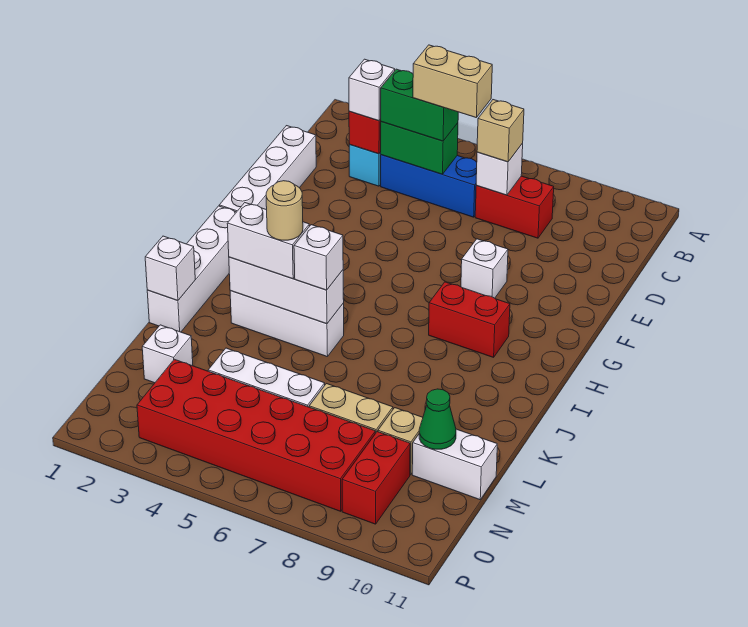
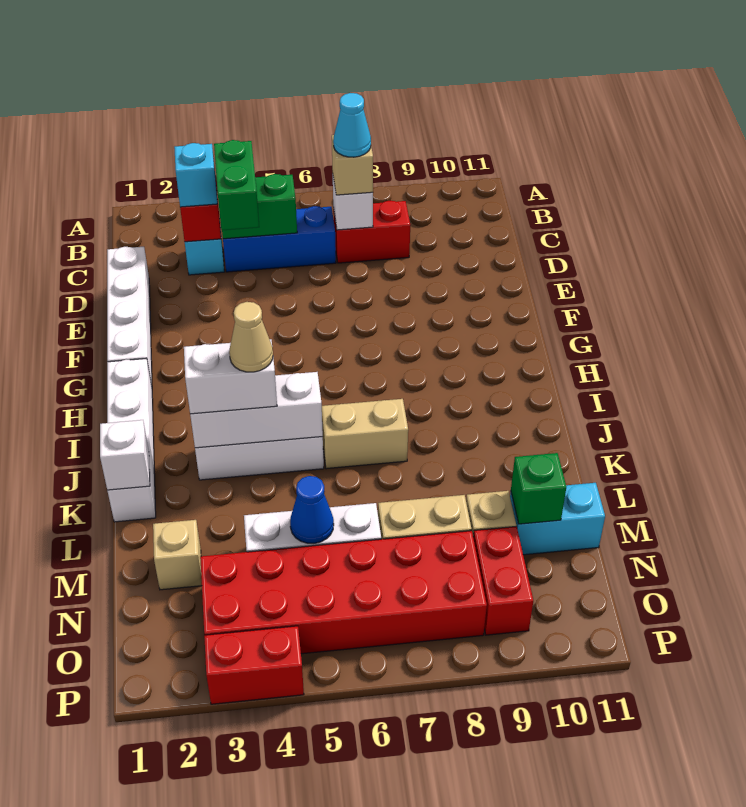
white 1x1 brick [349,59,395,121] -> cyan 1x1 brick [174,143,217,207]
green 1x2 brick [380,69,458,141] -> green 1x2 brick turned to [214,140,259,230]
tan 1x2 brick [413,45,492,117] -> tan 1x2 brick moved to [322,399,408,469]
none -> cyan 1x1 cone [333,93,371,157]
white 1x1 brick [461,239,508,298] -> none
red 1x2 brick [429,282,510,357] -> red 1x2 brick moved to [204,626,304,704]
tan 1x1 round brick [266,181,303,240] -> tan 1x1 cone [229,302,273,372]
white 1x1 brick [294,225,343,290] -> none
white 1x1 brick [142,325,193,383] -> tan 1x1 brick [153,520,202,590]
none -> blue 1x1 cone [290,476,334,543]
white 1x2 brick [412,429,497,500] -> cyan 1x2 brick [510,483,605,555]
green 1x1 cone [419,389,456,449] -> green 1x1 brick [511,453,566,524]

